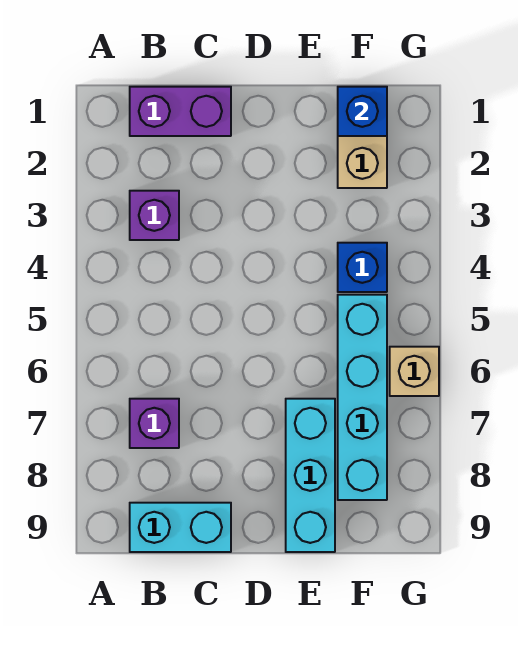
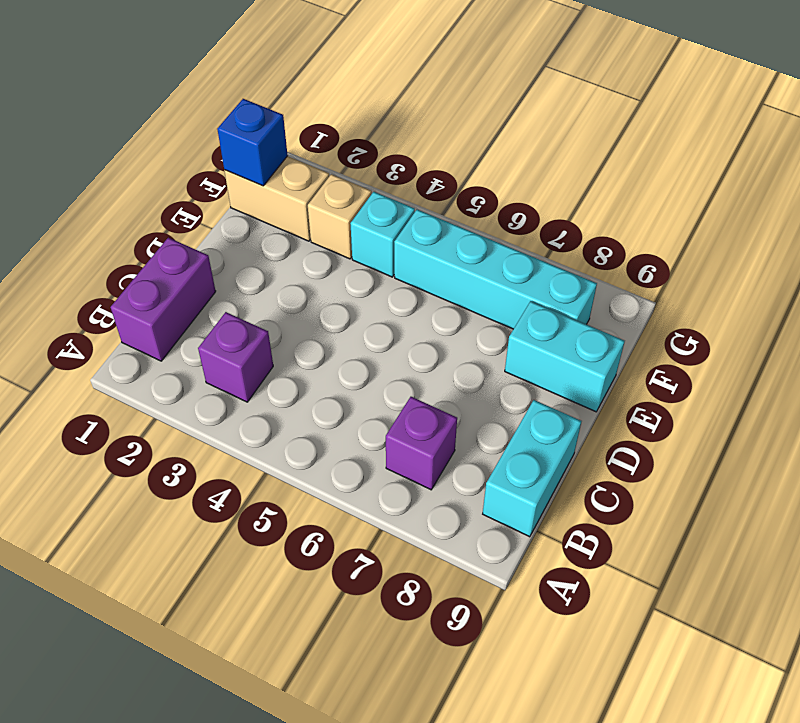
cyan 1x3 brick [286,399,335,552] -> cyan 1x2 brick [505,301,625,412]
blue 1x1 brick [338,243,387,292] -> cyan 1x1 brick [350,192,415,277]
tan 1x1 brick [390,347,439,396] -> tan 1x1 brick moved to [308,174,372,259]

